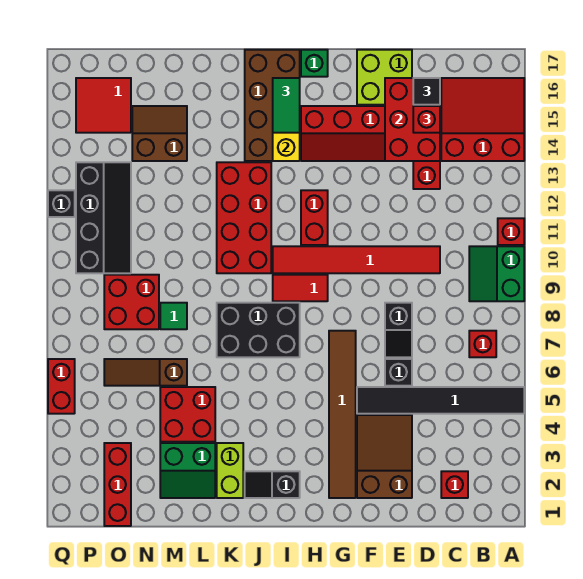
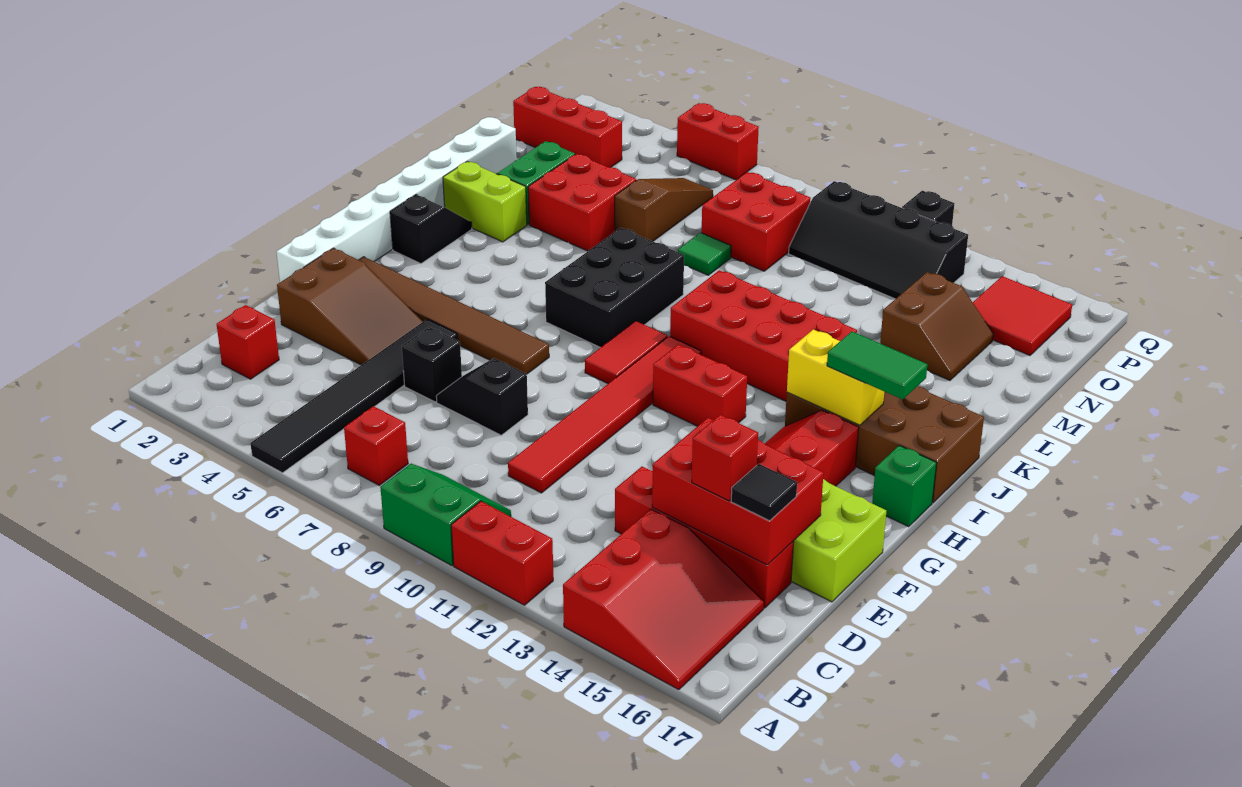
red 1x1 brick [498,218,524,245] -> red 1x2 brick [451,501,553,605]
none -> white 1x8 brick [277,117,517,282]

